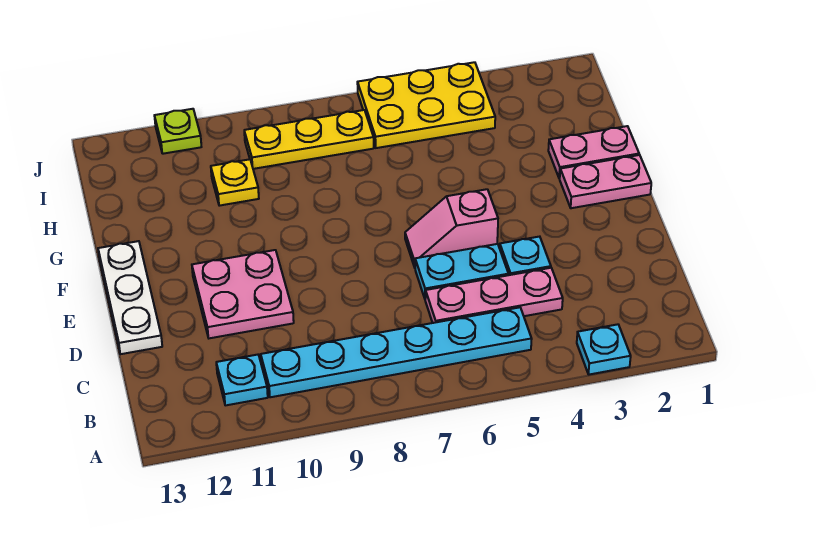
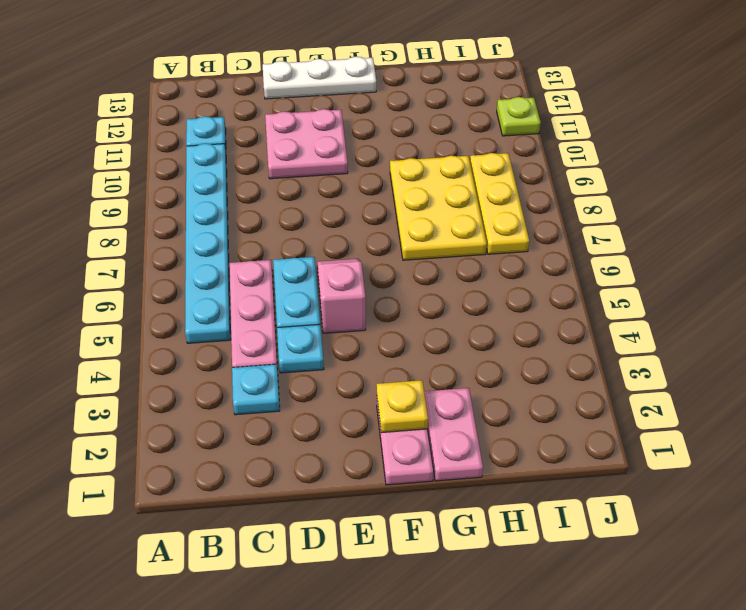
cyan 1x1 plate [577,324,631,375] -> cyan 1x1 plate moved to [232,364,280,415]
yellow 1x1 plate [211,159,259,206] -> yellow 1x1 plate moved to [377,380,428,433]
yellow 2x3 plate [357,62,495,148] -> yellow 2x3 plate moved to [390,156,487,260]

